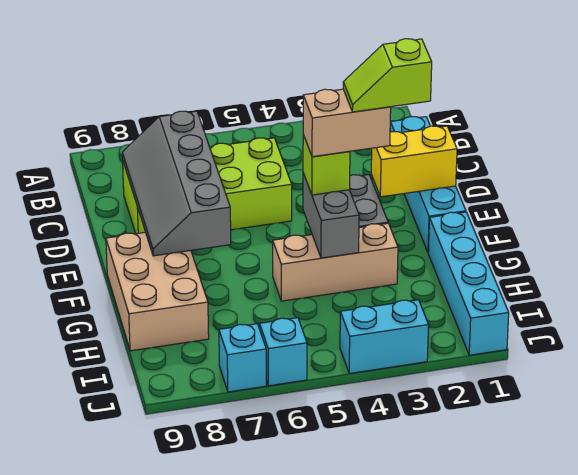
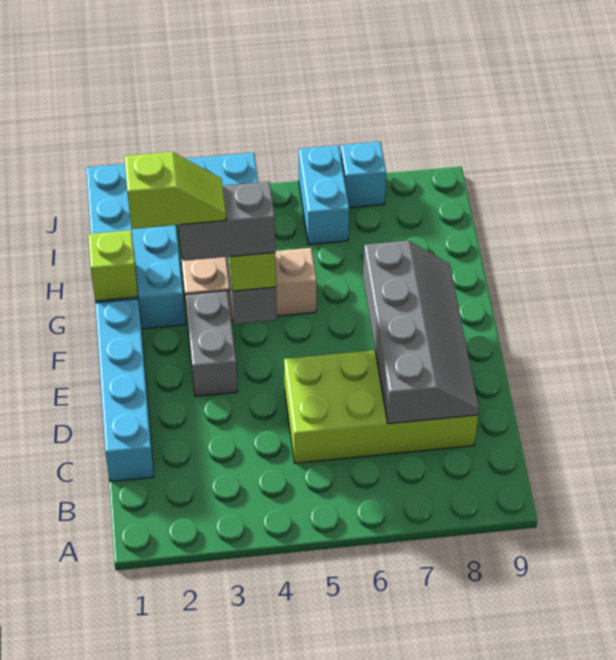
yellow 1x2 brick [371,126,457,197] -> none
tan 1x2 brick [303,89,391,157] -> grey 1x2 brick [179,182,275,261]
tan 2x3 brick [106,232,209,351] -> none
cyan 1x4 brick [428,212,509,355] -> cyan 2x4 brick [86,164,185,329]
none -> lime 1x1 brick [88,230,138,301]
cyan 1x1 brick [260,318,307,386] -> cyan 1x2 brick [299,145,349,244]

